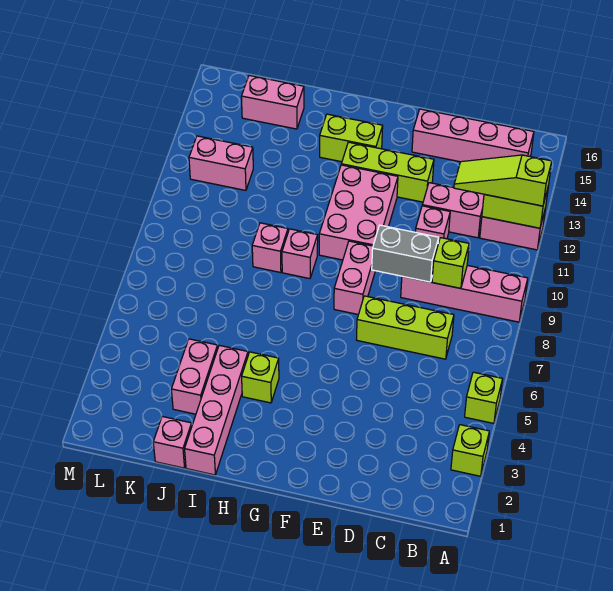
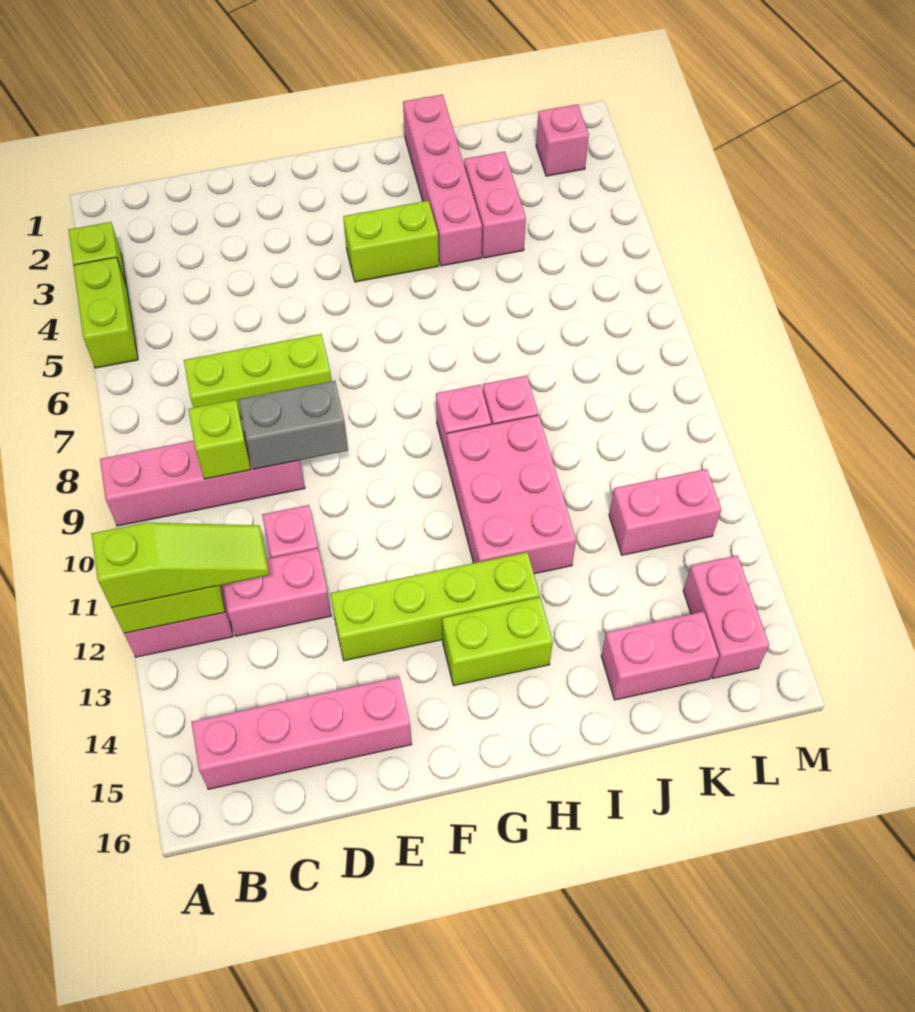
lime 1x1 brick [465,372,502,423] -> lime 1x2 brick [73,257,138,368]
lime 1x3 brick [341,142,434,202] -> lime 1x4 brick [330,552,540,661]
pink 1x2 brick [334,241,375,315] -> pink 1x2 brick moved to [683,556,769,678]
pink 2x3 brick [319,165,398,260] -> pink 2x3 brick moved to [447,415,576,574]
lime 1x1 brick [242,352,279,403] -> lime 1x2 brick [343,201,439,282]
pink 1x1 brick [153,417,192,468] -> pink 1x1 brick moved to [536,104,589,176]

